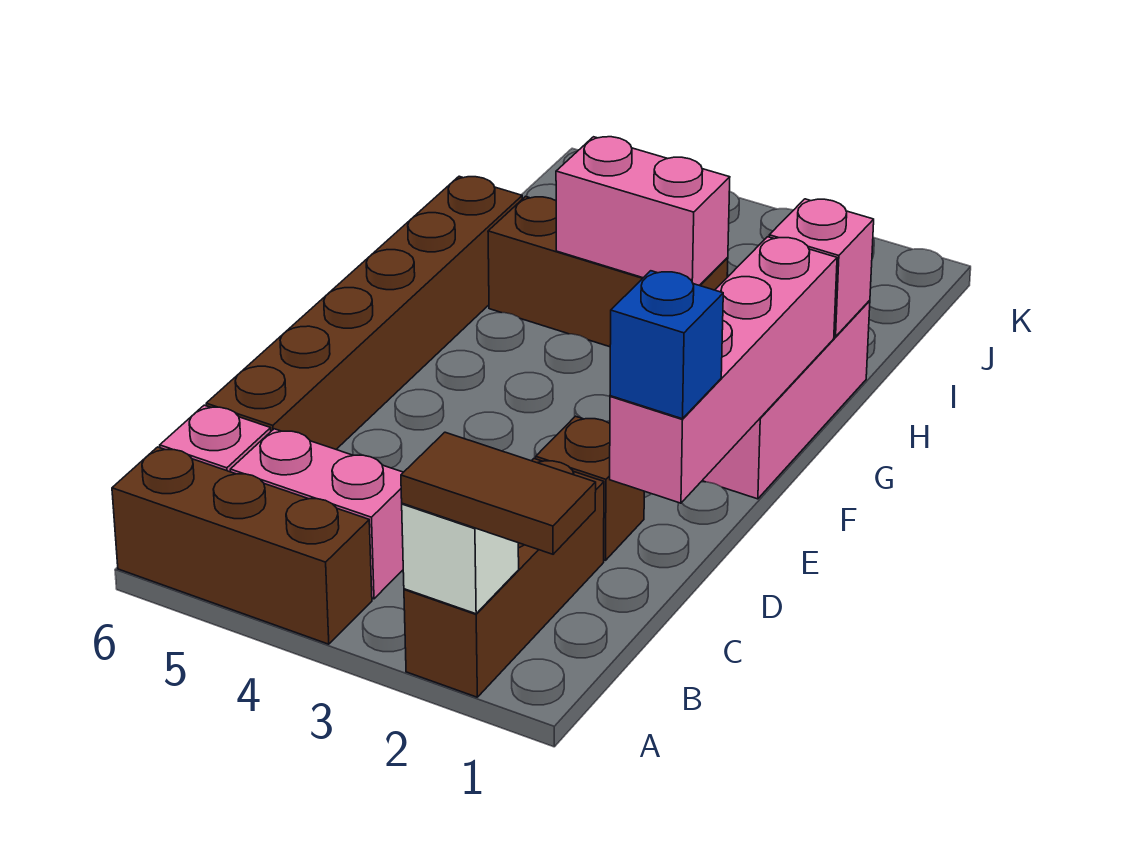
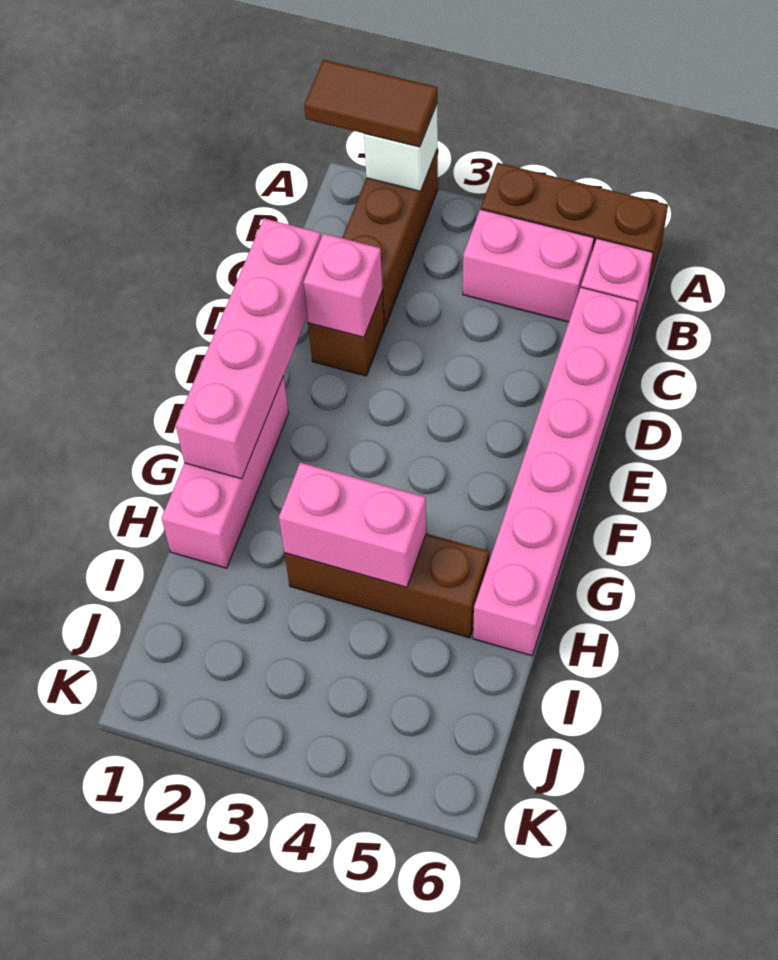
brown 1x6 brick [206,176,522,449] -> pink 1x6 brick [473,287,637,656]
blue 1x1 brick [610,271,723,419] -> none
pink 1x1 brick [769,199,874,337] -> pink 1x1 brick moved to [304,234,383,337]

